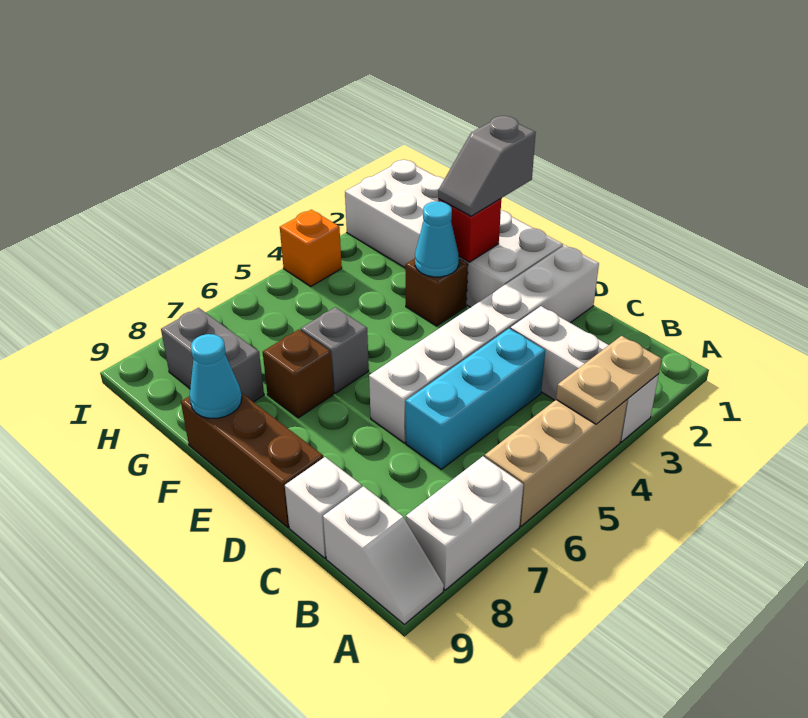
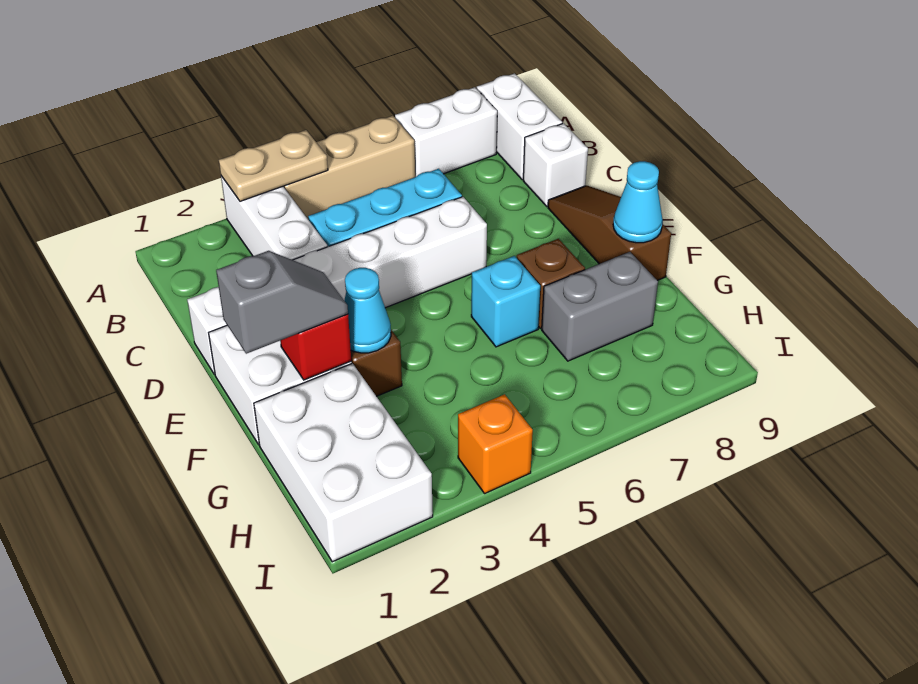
white 1x2 slope [323,486,444,624] -> white 1x2 brick [477,74,562,180]
brown 1x3 brick [181,393,323,527] -> brown 1x3 slope [548,185,671,280]
grey 1x1 brick [301,307,369,393] -> cyan 1x1 brick [471,256,540,347]
grey 1x2 brick [161,308,264,402] -> grey 1x2 brick turned to [542,252,658,361]

